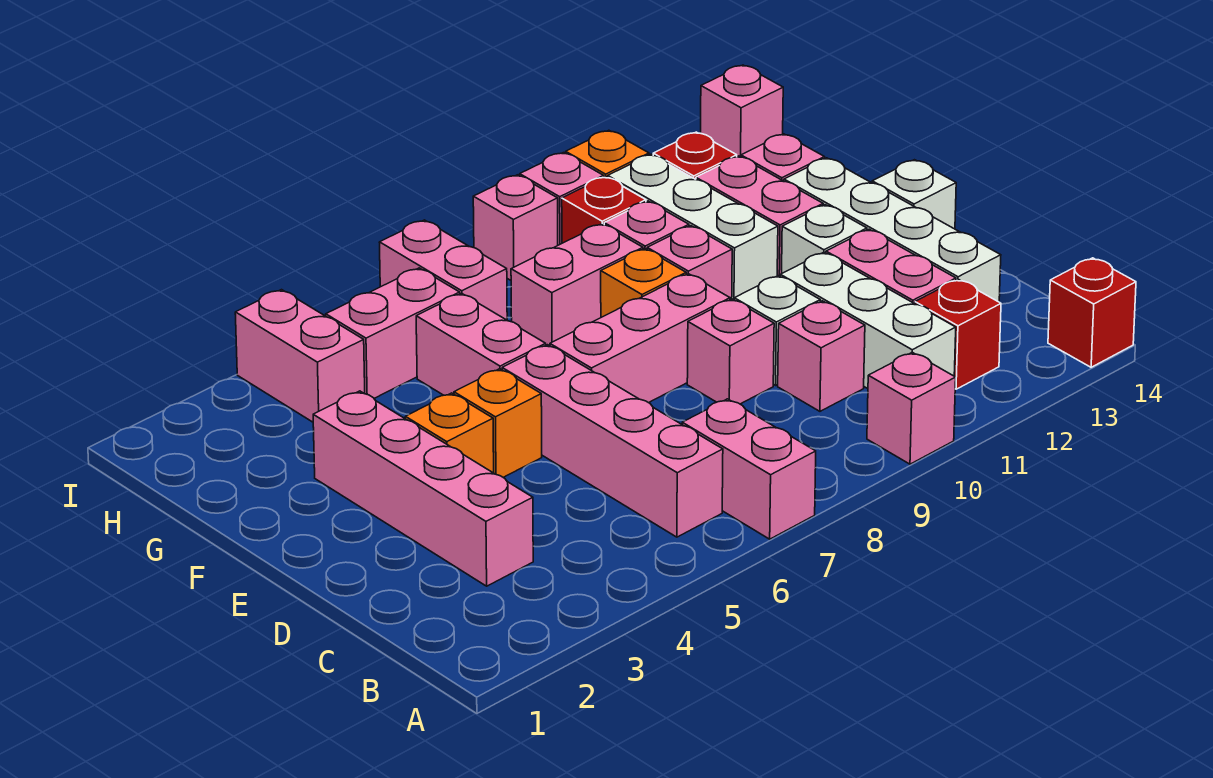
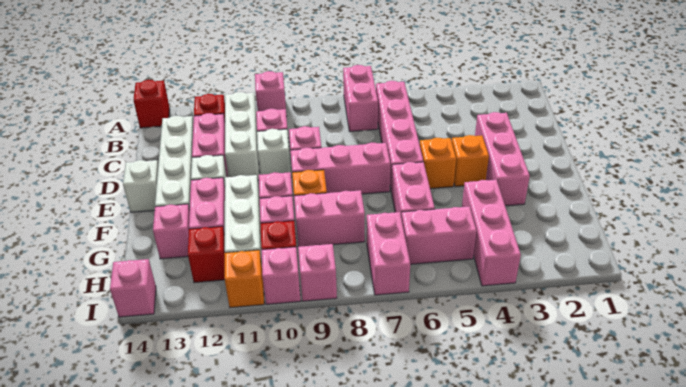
pink 1x4 brick [313,391,533,586] -> pink 1x3 brick [475,112,530,206]
pink 1x2 brick [235,290,365,422] -> pink 1x3 brick [462,180,521,286]

